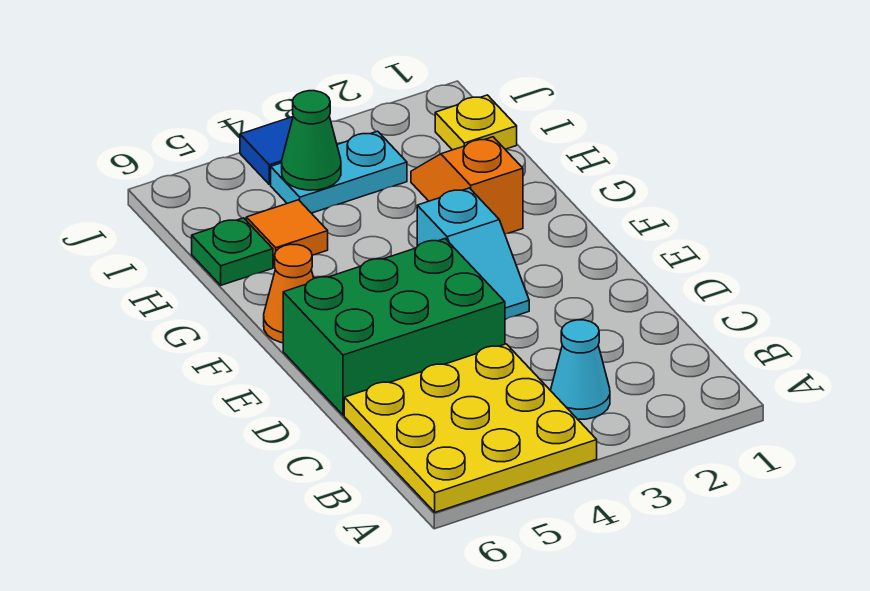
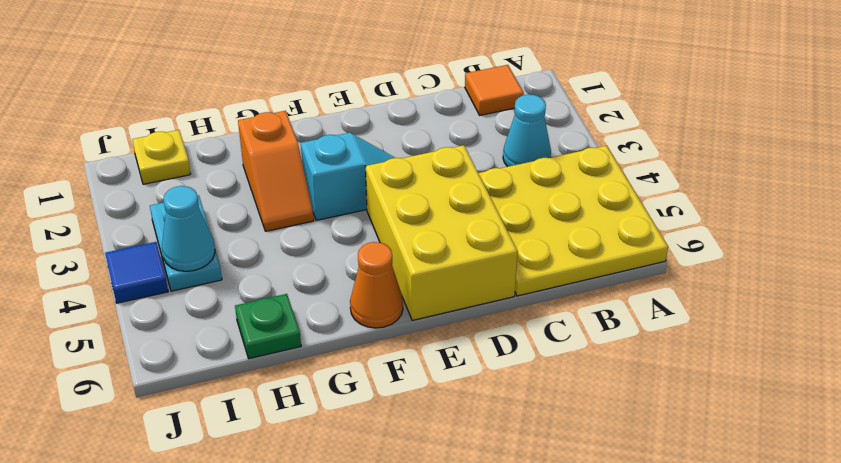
green 2x3 brick [283,239,505,415] -> yellow 2x3 brick [365,145,517,321]
orange 1x2 slope [411,137,523,234] -> orange 1x2 slope turned to [238,111,314,231]
orange 1x1 tile [246,200,328,266] -> orange 1x1 tile moved to [465,65,524,115]
green 1x1 cone [282,91,341,190] -> cyan 1x1 cone [162,186,215,271]

